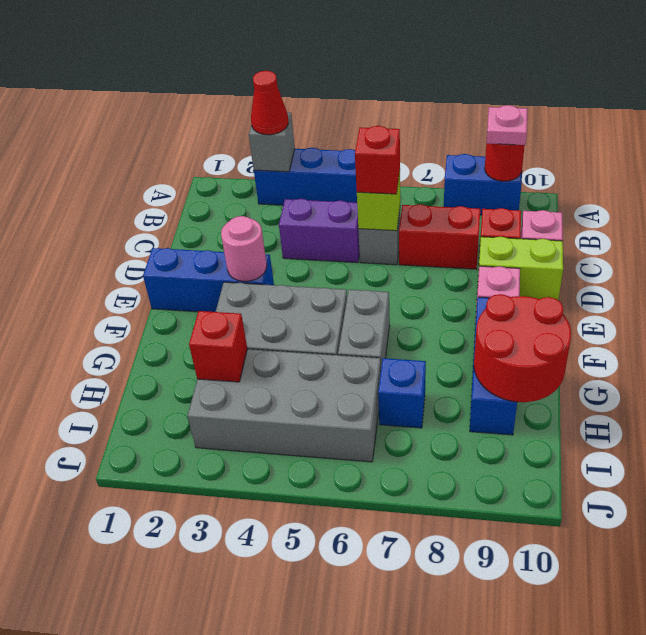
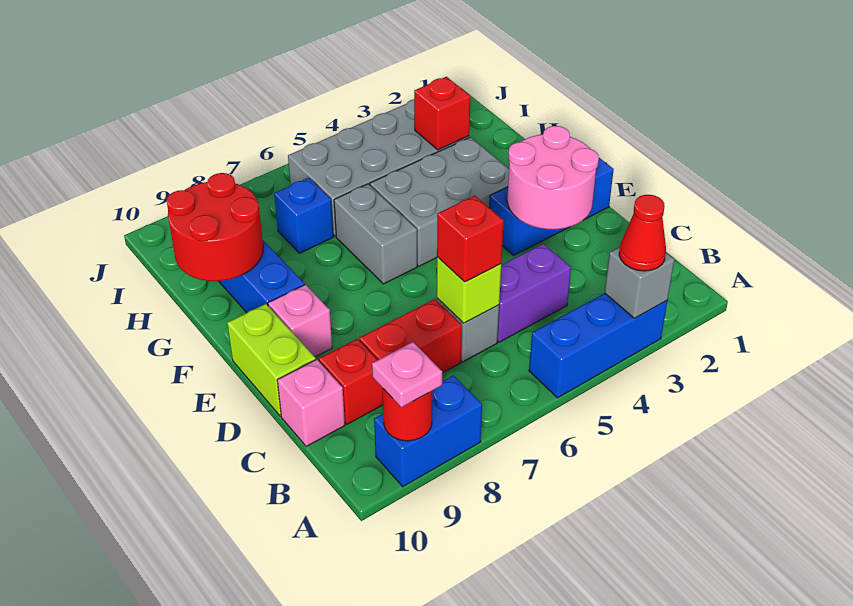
lime 1x2 brick [477,237,563,300] -> lime 1x2 brick turned to [227,304,316,416]
pink 1x1 round brick [221,216,267,281] -> pink 2x2 round brick [507,126,599,229]

